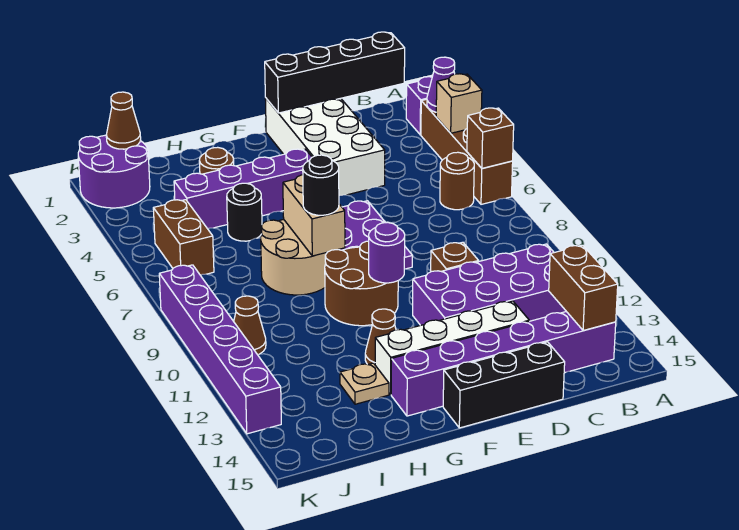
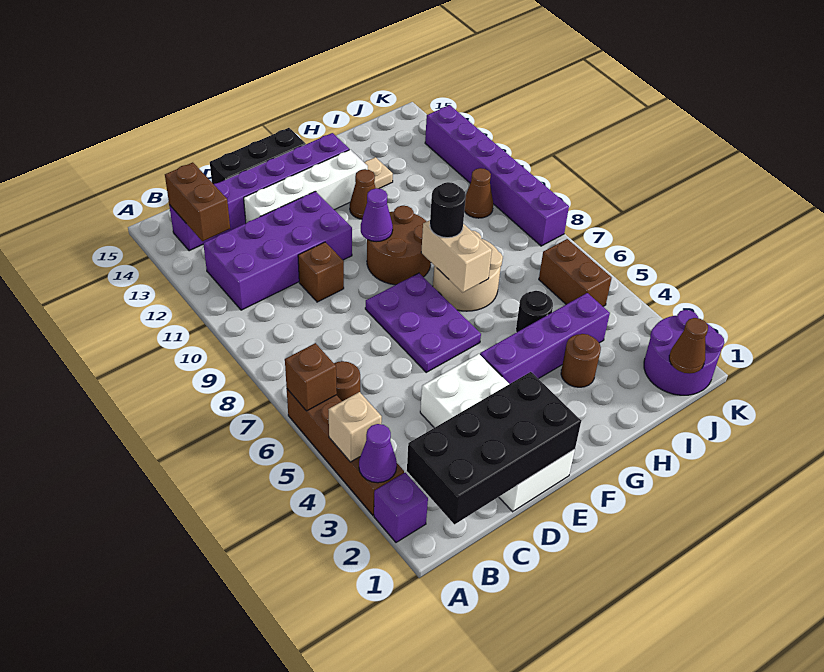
black 1x4 brick [265,32,405,113] -> black 2x4 brick [407,372,581,524]
purple 1x1 round brick [369,222,405,283] -> purple 1x1 cone [361,188,393,242]

